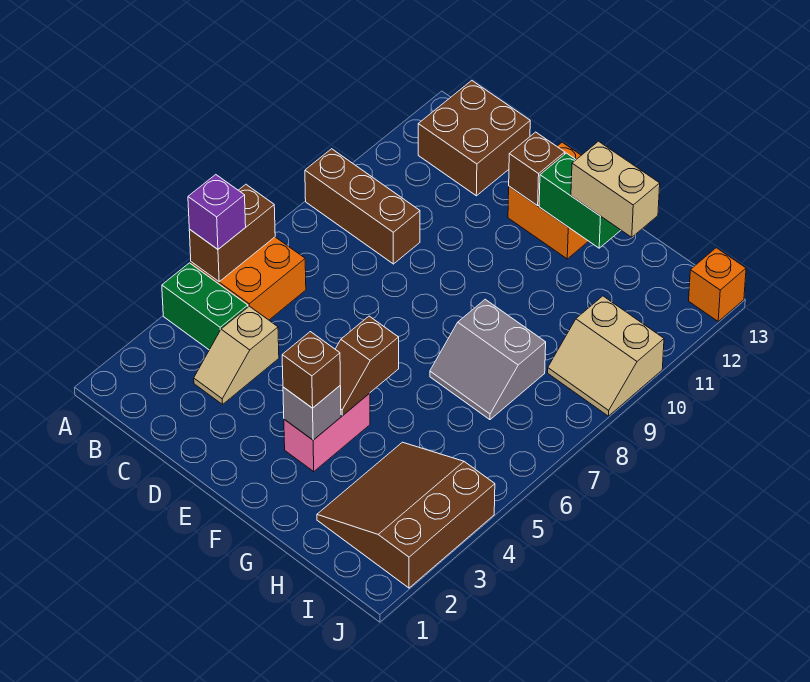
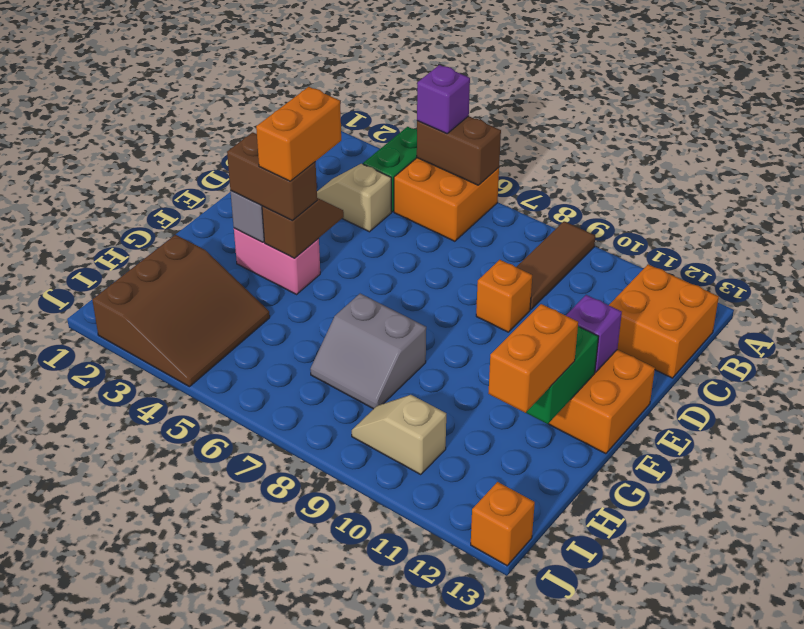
brown 1x3 brick [305,149,420,264] -> brown 1x3 tile [516,221,595,310]
brown 2x2 brick [418,81,530,196] -> orange 2x2 brick [609,264,719,378]
none -> orange 1x1 brick [476,260,532,332]
none -> orange 1x2 brick [256,87,341,181]
brown 1x1 brick [509,132,565,206] -> purple 1x1 brick [566,295,622,372]
brown 1x1 brick [282,332,340,408] -> brown 1x2 brick [227,132,317,221]
brown 1x2 slope [335,316,399,416] -> brown 1x2 slope turned to [262,198,344,258]
grey 2x2 slope [430,299,546,420] -> grey 2x2 slope turned to [310,294,426,409]
tan 1x2 brick [571,141,660,237] -> orange 1x2 brick [488,304,578,413]
brown 3x3 slope [317,442,495,588] -> brown 3x3 slope turned to [92,235,270,387]
tan 2x2 slope [548,296,664,416] -> tan 1x2 slope [352,395,446,475]

